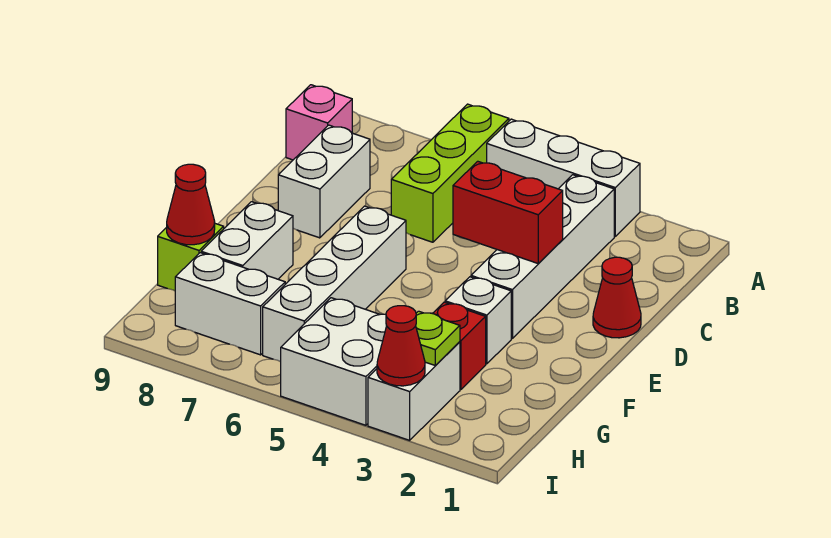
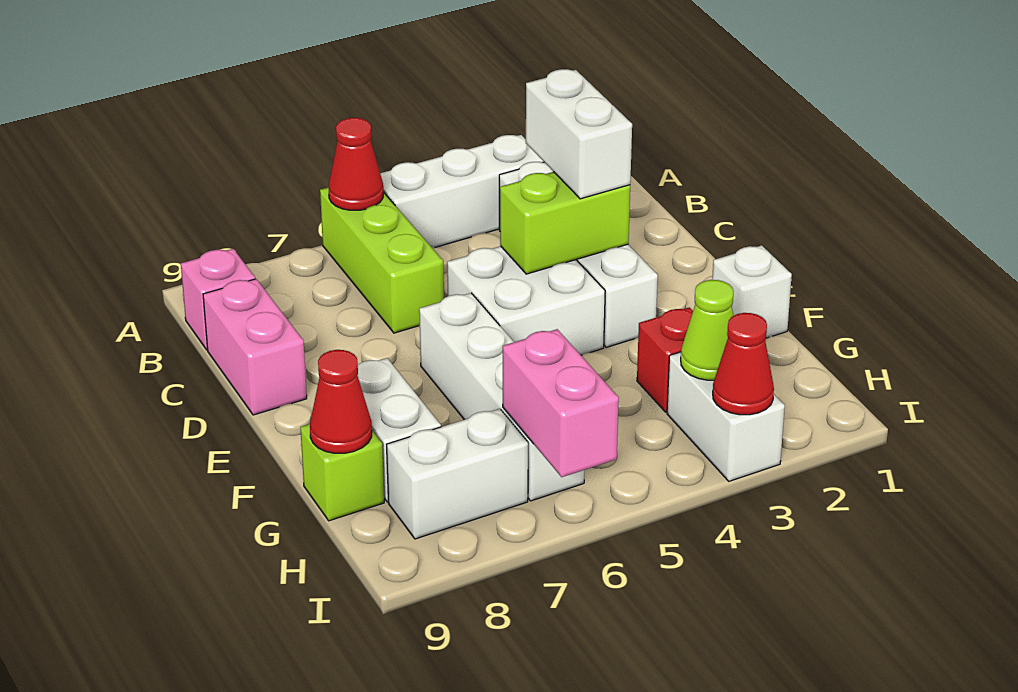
white 1x2 brick [278,125,370,238] -> white 1x2 brick moved to [526,69,632,199]
none -> pink 1x2 brick [203,279,307,415]
red 1x1 cone [593,257,641,338] -> red 1x1 cone moved to [329,118,383,210]
red 1x2 brick [453,161,563,263] -> lime 1x2 brick [500,172,630,274]
white 1x1 brick [445,277,511,364] -> white 1x1 brick moved to [712,245,792,338]
lime 1x1 plate [416,311,460,366] -> lime 1x1 cone [681,280,733,380]
white 2x2 brick [281,298,387,425] -> white 2x2 brick moved to [447,246,605,355]
none -> pink 1x2 brick [503,329,619,477]

